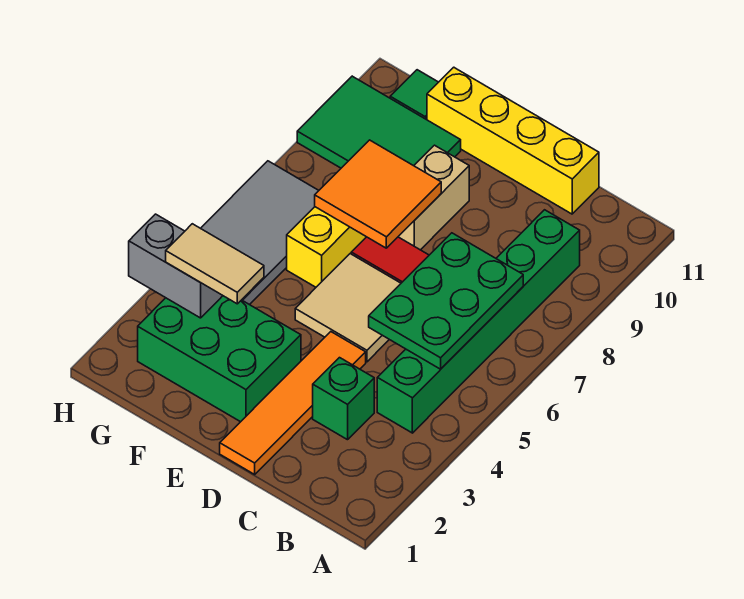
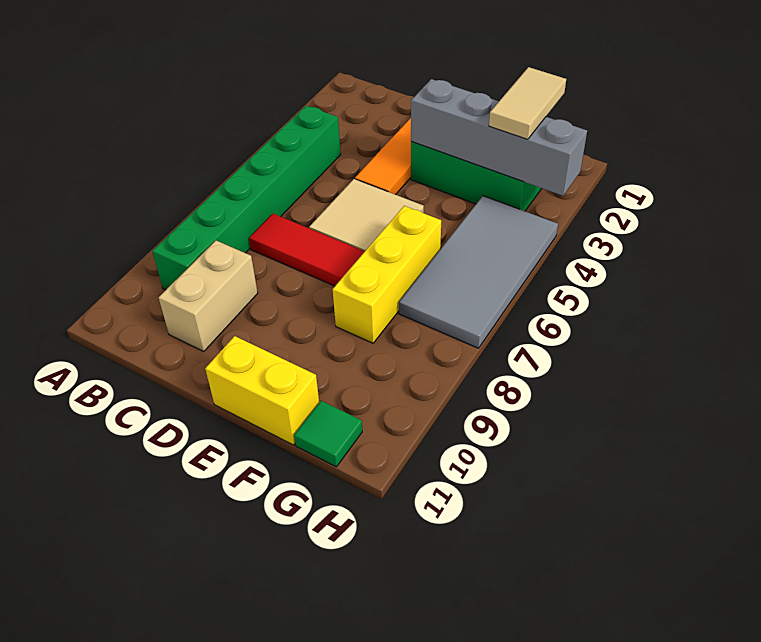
green 2x3 plate [369,233,523,369] -> none
green 1x1 brick [313,358,374,440] -> none
yellow 1x4 brick [427,67,599,214] -> yellow 1x2 brick [205,336,319,445]
orange 2x2 tile [315,140,441,248] -> none
tan 1x2 brick [398,145,469,250] -> tan 1x2 brick moved to [159,241,258,352]
tan 1x2 tile [166,224,264,304] -> tan 1x2 tile turned to [489,67,566,139]
green 2x3 tile [297,76,461,168] -> none
grey 1x2 brick [129,214,223,318] -> grey 1x4 brick [411,79,587,196]

